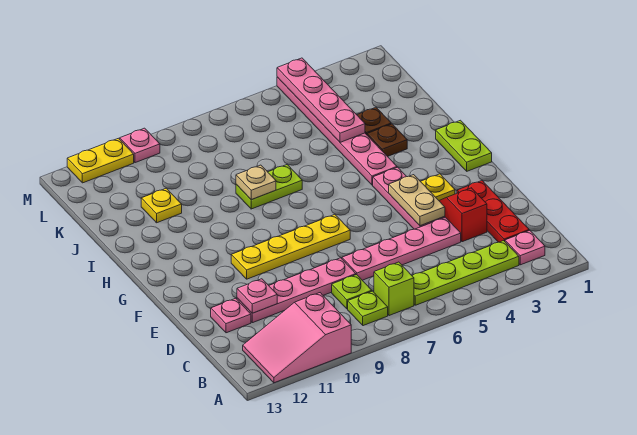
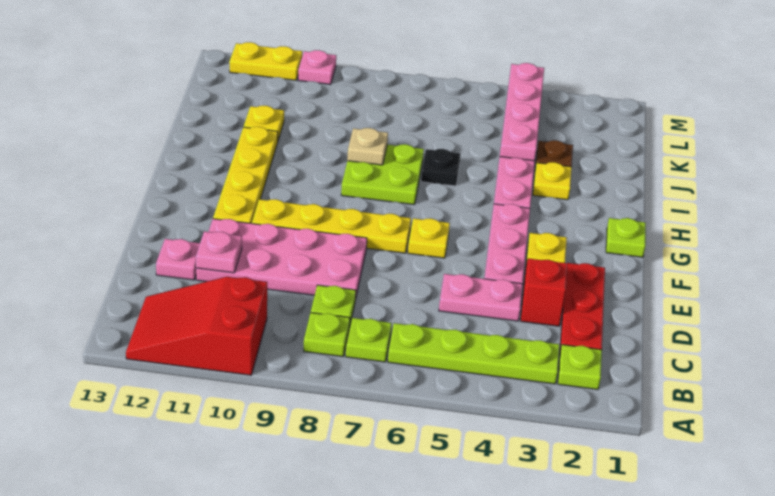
pink 2x3 slope [243,293,351,383] -> red 2x3 slope [126,277,267,375]
pink 1x1 plate [505,230,545,265] -> lime 1x1 plate [558,345,602,389]
lime 1x1 brick [374,262,414,316] -> lime 1x1 plate [346,318,392,362]
pink 1x4 plate [342,217,461,280] -> pink 1x2 plate [439,274,523,321]
pink 1x4 plate [237,258,356,323] -> pink 2x4 plate [196,219,367,300]
tan 1x2 plate [389,175,445,226] -> none
none -> yellow 1x1 plate [408,218,450,258]
none -> yellow 1x4 plate [213,127,278,223]
lime 1x2 plate [436,120,492,171] -> lime 1x1 plate [606,218,646,257]
brown 1x1 plate [367,124,407,157] -> yellow 1x1 plate [533,162,572,200]
none -> black 1x1 plate [421,149,461,186]
lime 1x2 plate [236,165,302,209] -> lime 2x2 plate [341,144,424,205]

